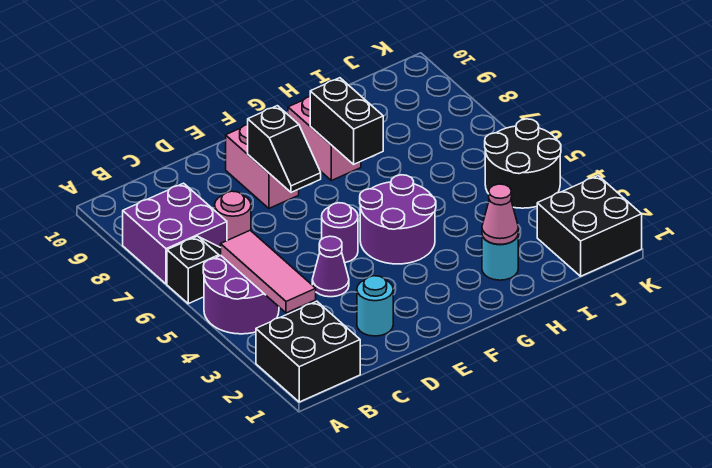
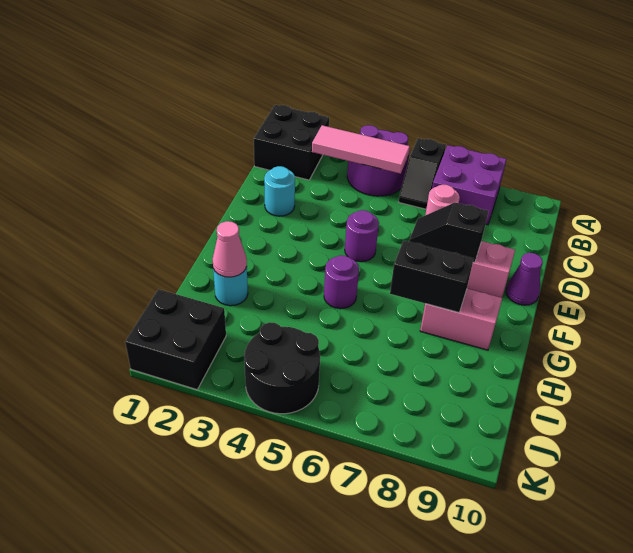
purple 1x1 cone [312,236,349,297] -> purple 1x1 cone moved to [506,253,543,305]
purple 2x2 round brick [360,175,436,264] -> purple 1x1 round brick [324,255,359,309]

